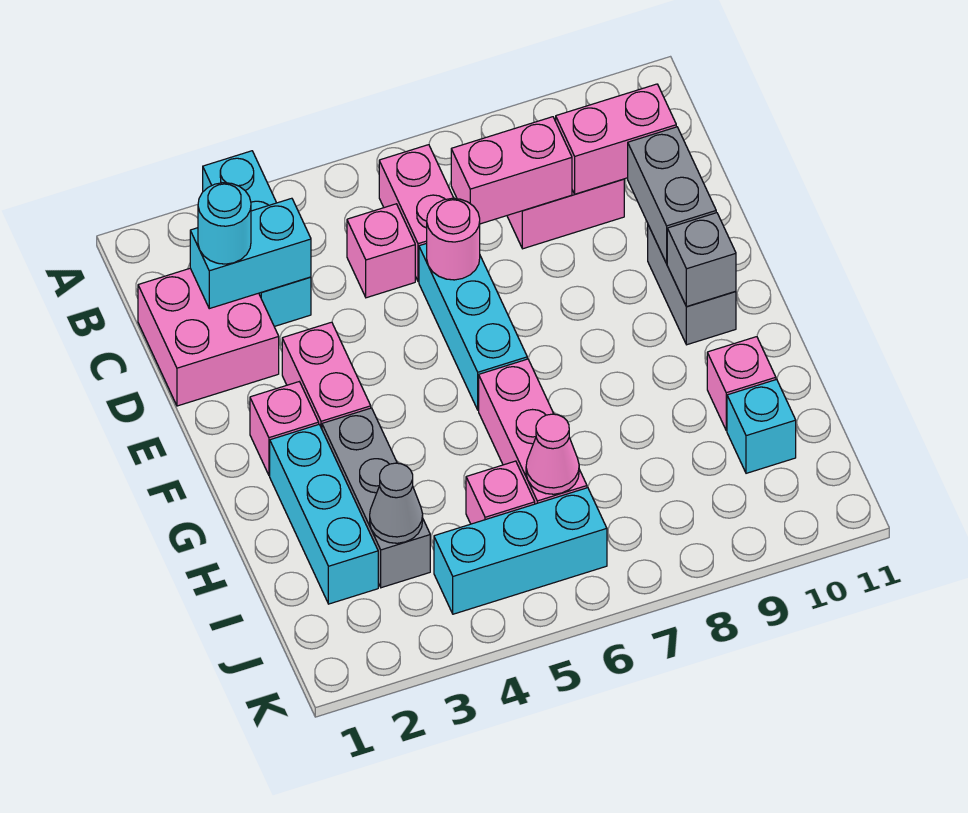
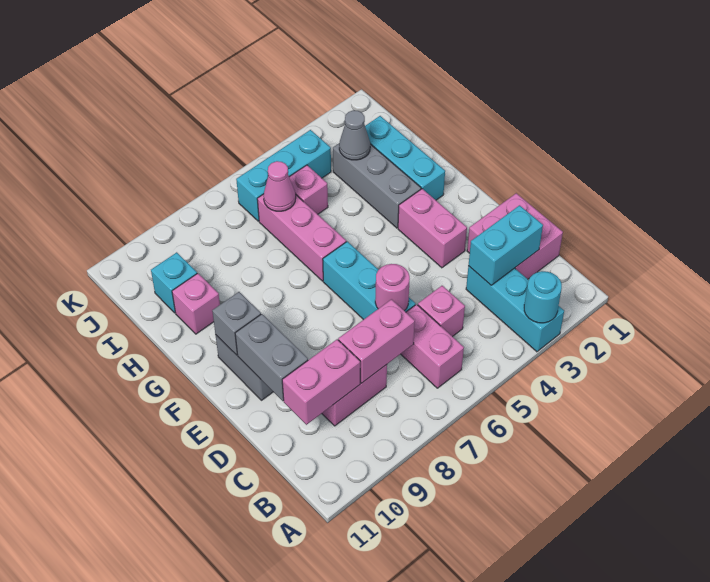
cyan 1x1 round brick [198,183,251,264] -> cyan 1x1 round brick moved to [524,271,562,323]
pink 1x1 brick [250,382,319,475] -> none

